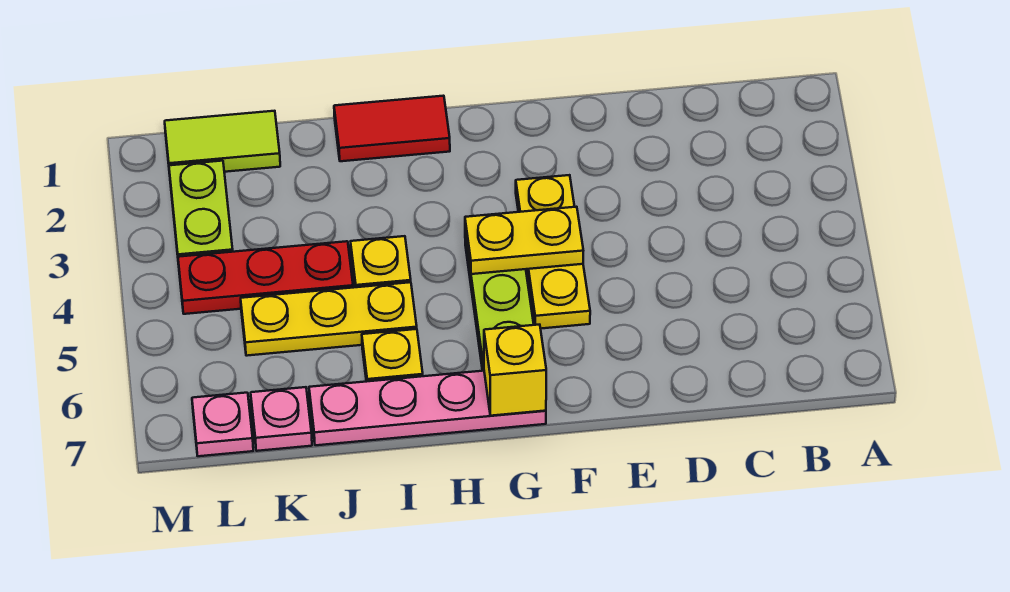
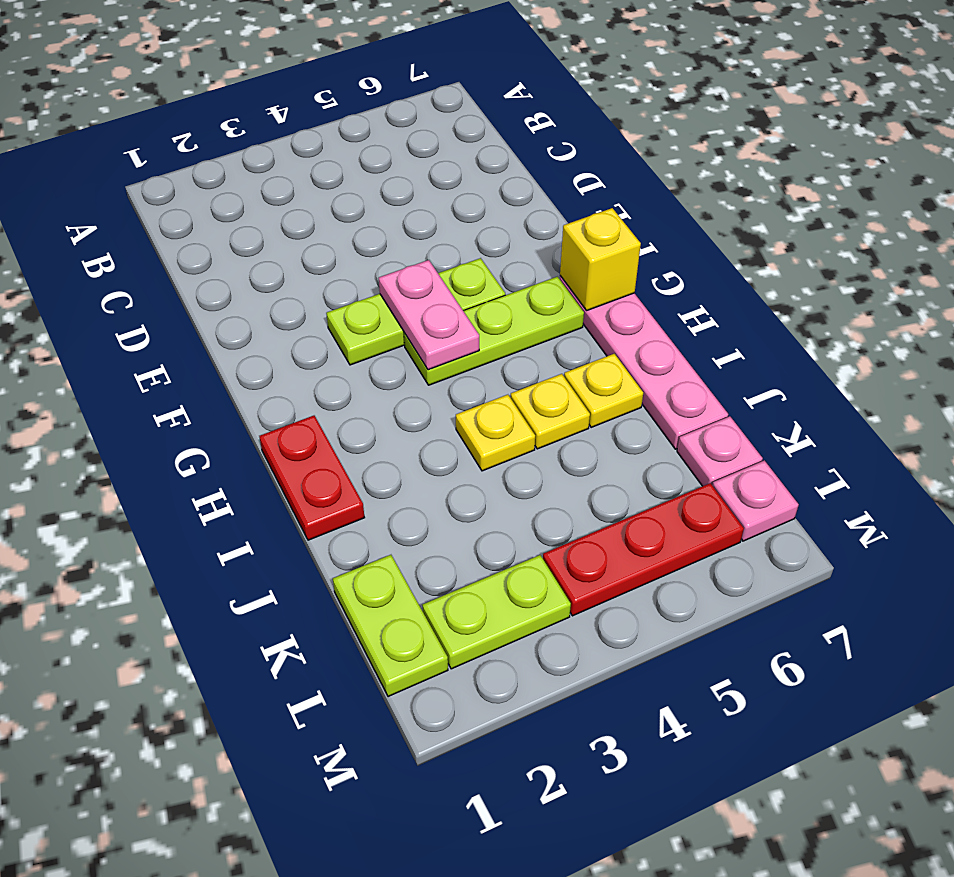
yellow 1x3 plate [516,175,590,329] -> lime 1x3 plate [326,258,505,365]
yellow 1x2 plate [465,207,583,274] -> pink 1x2 plate [379,260,479,370]
red 1x2 tile [334,96,450,161] -> red 1x2 plate [259,416,365,540]
yellow 1x3 plate [241,282,417,356] -> yellow 1x1 plate [511,374,590,449]
red 1x3 plate [178,241,353,314] -> red 1x3 plate turned to [543,483,744,616]
lime 1x2 tile [165,111,280,174] -> lime 1x2 plate [333,555,448,697]

